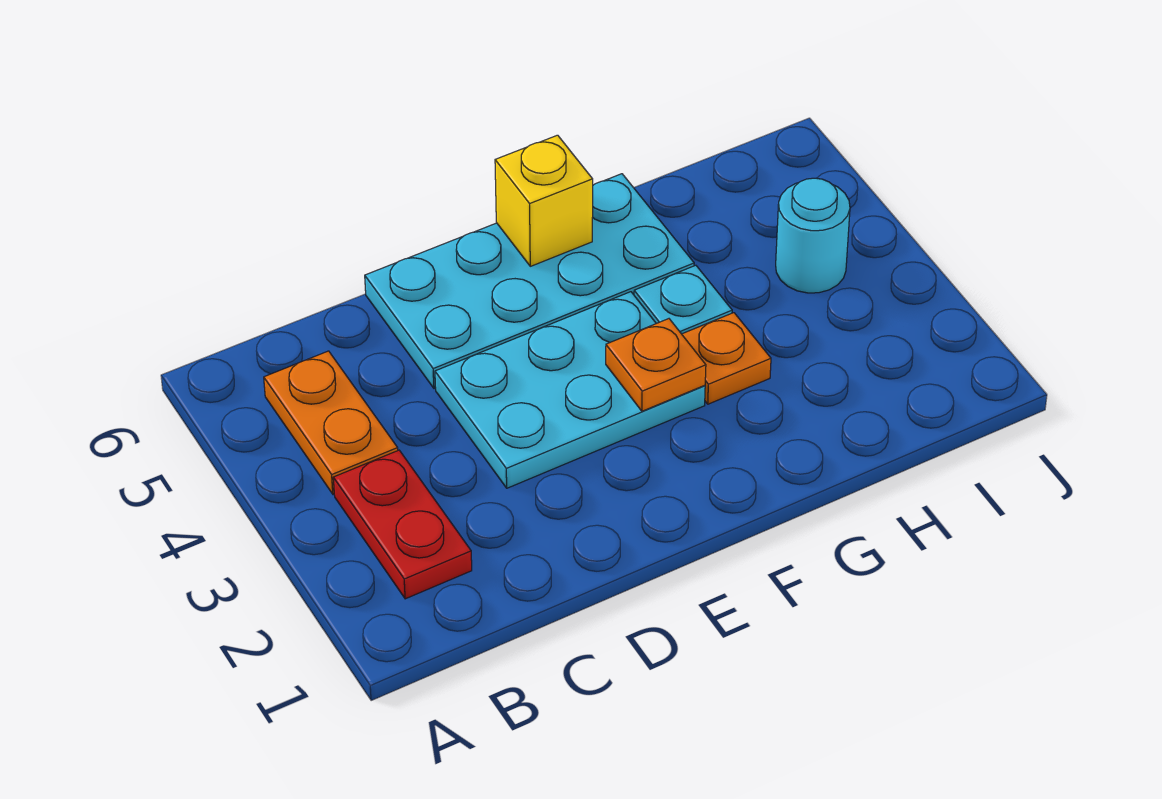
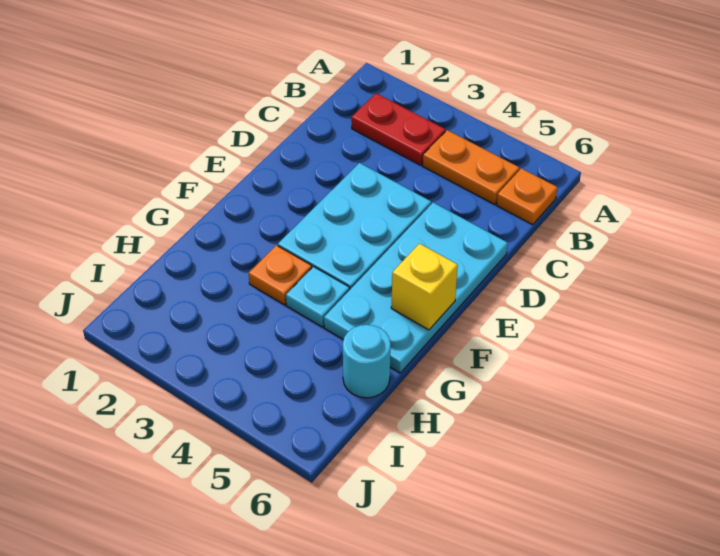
orange 1x1 plate [606,319,706,411] -> orange 1x1 plate moved to [497,168,557,225]
cyan 1x1 round brick [776,178,850,293] -> cyan 1x1 round brick moved to [343,325,391,398]

